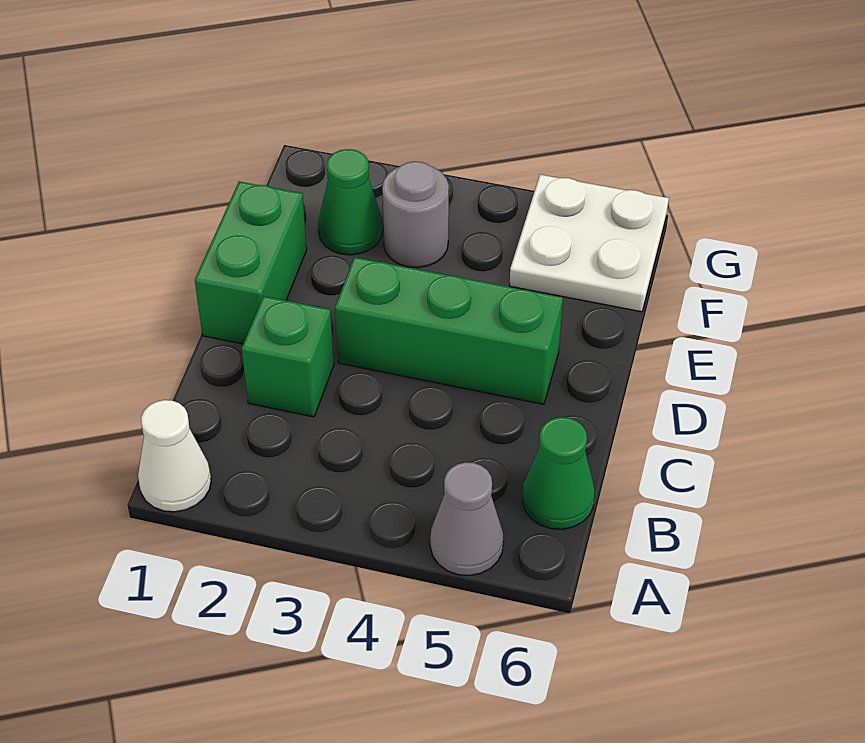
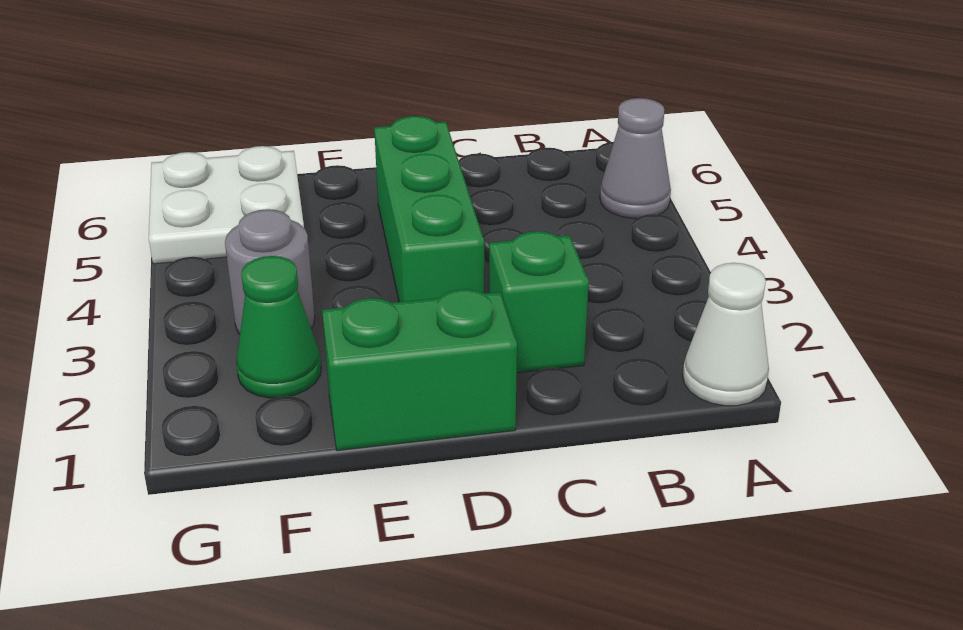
green 1x1 cone [522,417,595,529] -> none

